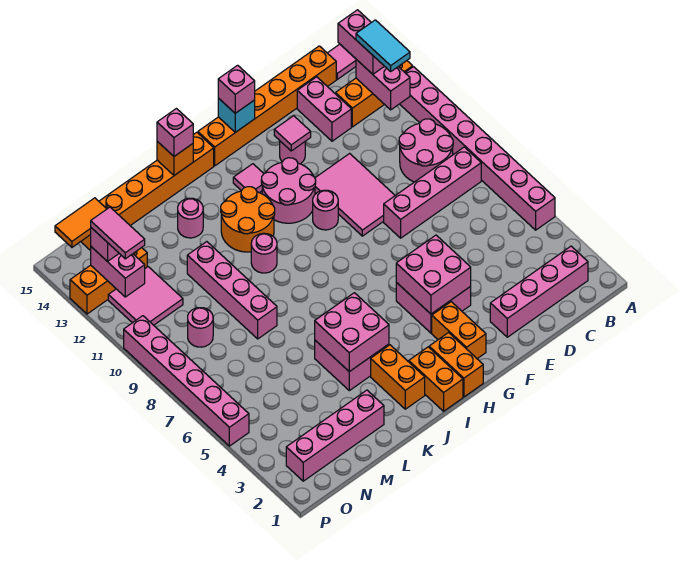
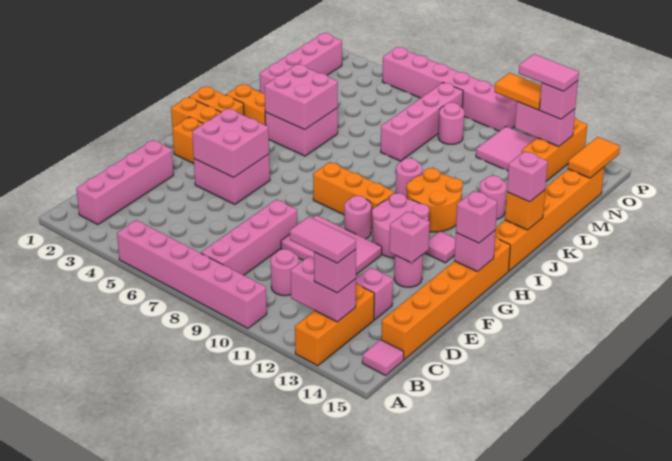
pink 1x8 brick [400,67,555,230] -> pink 1x6 brick [117,220,267,328]
pink 2x2 round brick [399,119,453,182] -> pink 1x1 round brick [271,249,299,296]
cyan 1x2 tile [356,20,410,71] -> pink 1x2 tile [290,217,356,263]
pink 1x2 brick [338,10,384,74] -> pink 1x1 brick [314,250,356,293]
pink 1x2 brick [297,77,351,141] -> pink 1x1 brick [356,267,393,320]
pink 1x1 tile [274,116,311,151] -> pink 1x1 brick [389,211,430,263]
cyan 1x1 brick [218,98,255,132] -> pink 1x1 brick [454,231,495,272]
none -> orange 1x3 brick [313,162,394,228]
pink 1x4 brick [187,242,277,339] -> pink 1x4 brick turned to [381,82,463,161]
none -> orange 1x2 tile [494,73,541,110]

